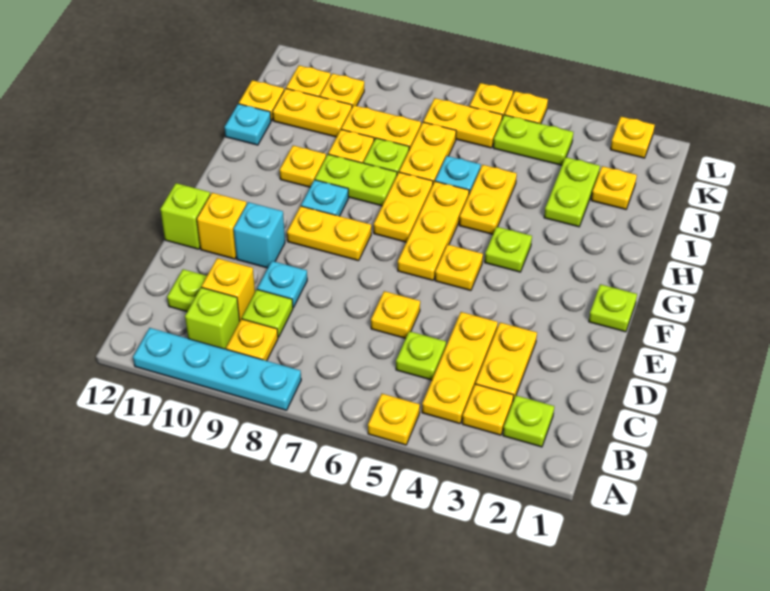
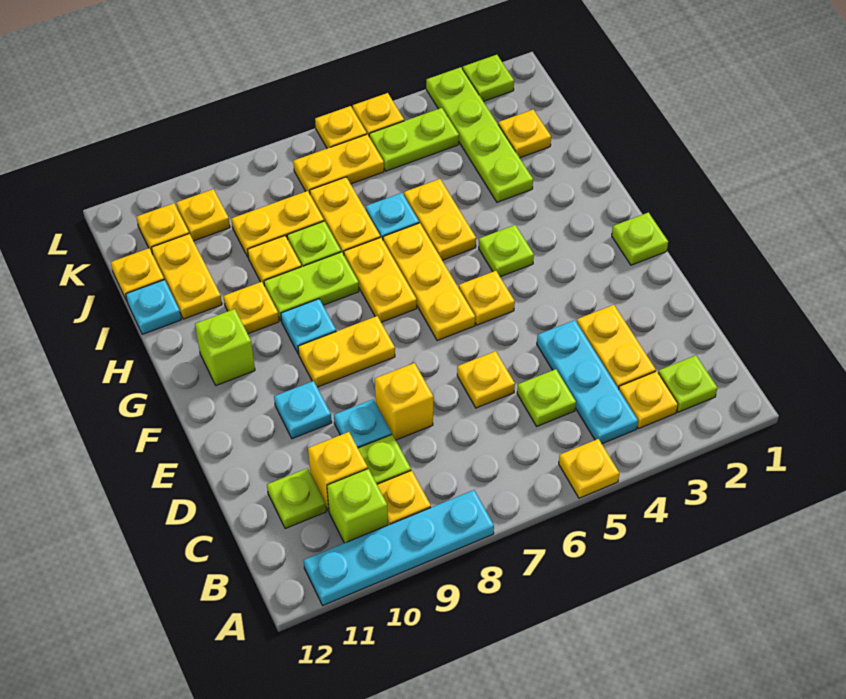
yellow 1x3 plate [422,312,498,424] -> cyan 1x3 plate [537,320,638,444]
cyan 1x1 brick [234,202,285,268] -> cyan 1x1 plate [274,381,332,439]
yellow 1x1 brick [197,193,247,259] -> yellow 1x1 brick moved to [375,363,433,440]
lime 1x1 brick [160,183,210,249] -> lime 1x1 brick moved to [195,309,255,385]
lime 1x2 plate [544,157,600,227] -> lime 1x4 plate [426,67,533,202]
yellow 1x2 plate [273,89,352,137] -> yellow 1x2 plate turned to [151,234,222,319]
yellow 1x1 plate [610,117,655,158] -> lime 1x1 plate [463,55,514,102]

